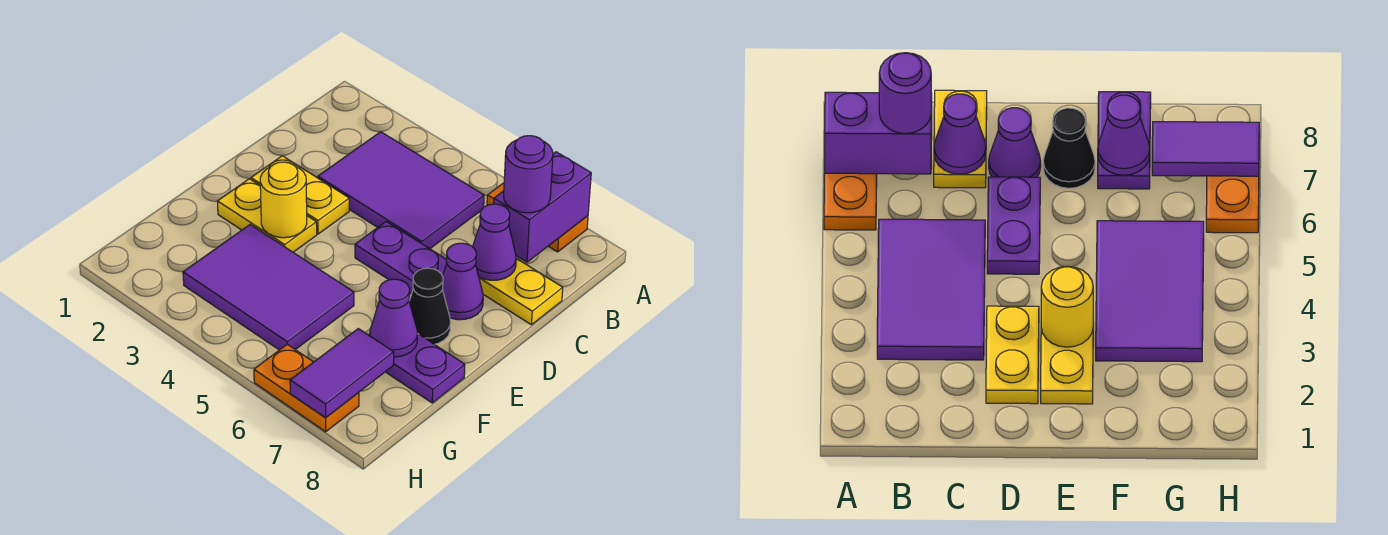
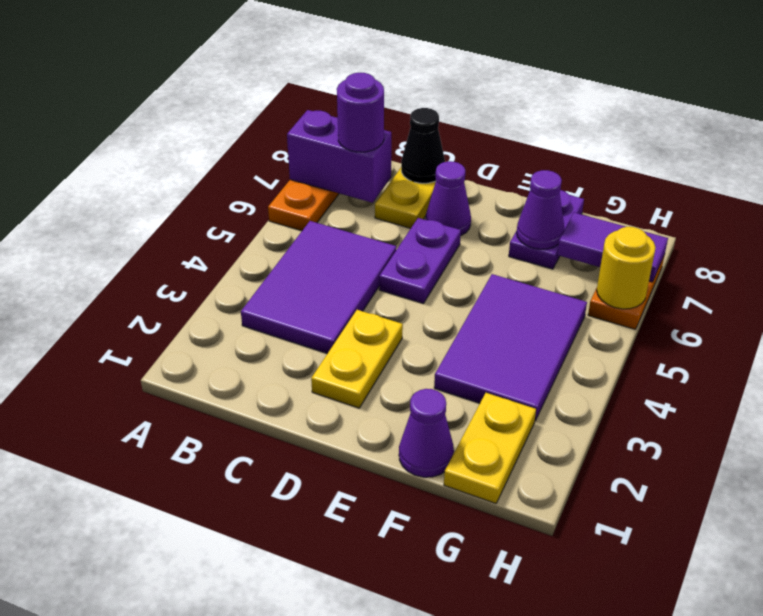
purple 1x1 cone [473,204,516,280] -> purple 1x1 cone moved to [399,389,454,477]
yellow 1x2 plate [217,179,317,252] -> yellow 1x2 plate moved to [444,393,536,504]
yellow 1x1 round brick [260,162,307,238] -> yellow 1x1 round brick moved to [597,227,656,309]
black 1x1 cone [409,268,450,344] -> black 1x1 cone moved to [401,108,445,183]

